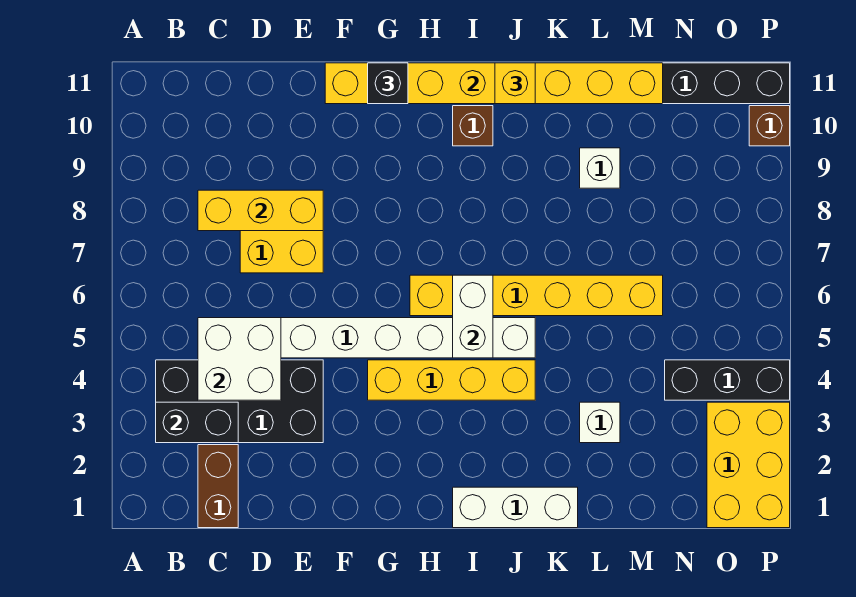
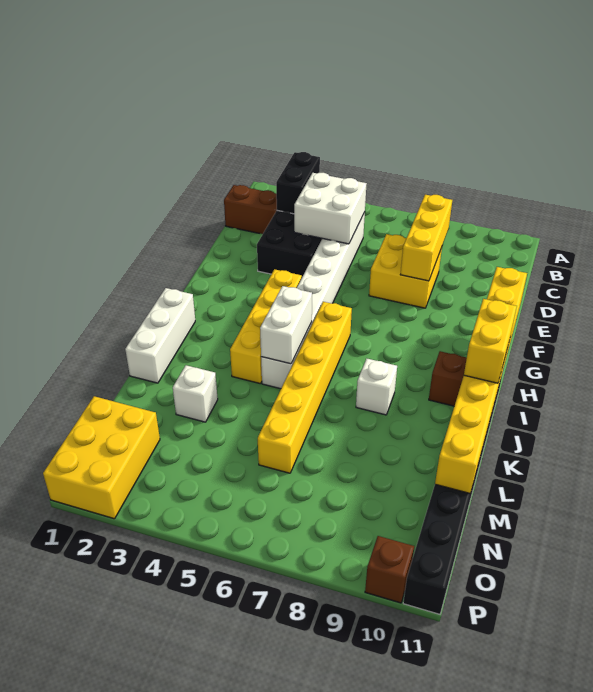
black 1x1 brick [368,63,408,104] -> none
white 1x2 brick [453,275,493,358] -> white 1x2 brick turned to [260,286,312,364]
yellow 1x1 brick [495,63,535,104] -> yellow 1x2 brick [464,299,517,383]
white 1x1 brick [580,148,620,188] -> white 1x1 brick moved to [356,359,397,415]
black 1x3 brick [665,360,790,400] -> none
yellow 2x3 brick [707,402,790,528] -> yellow 2x3 brick turned to [43,396,160,519]

